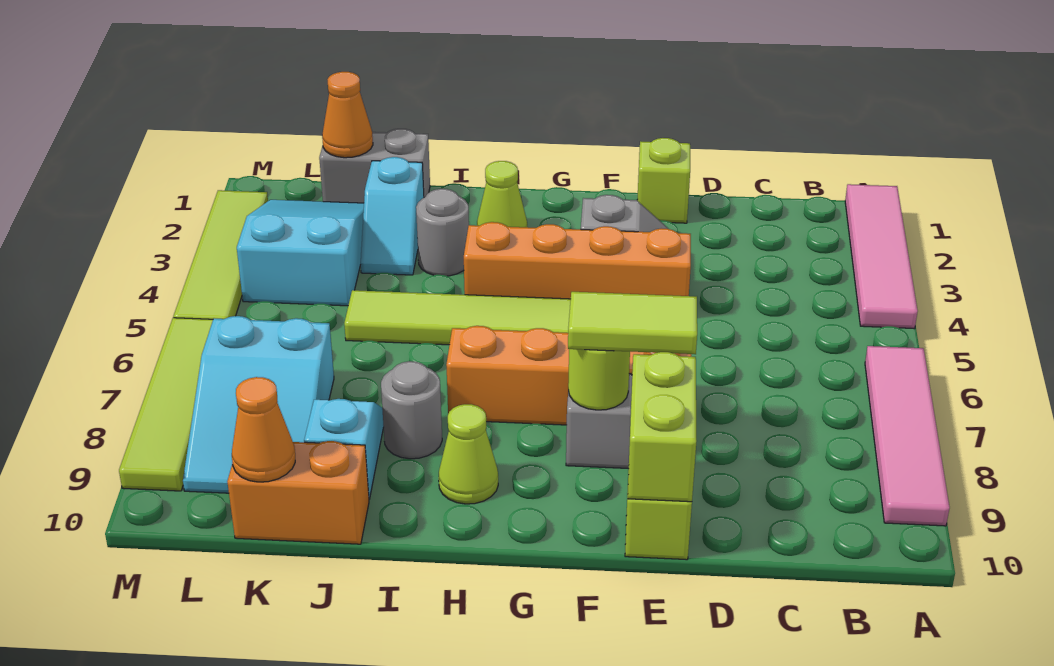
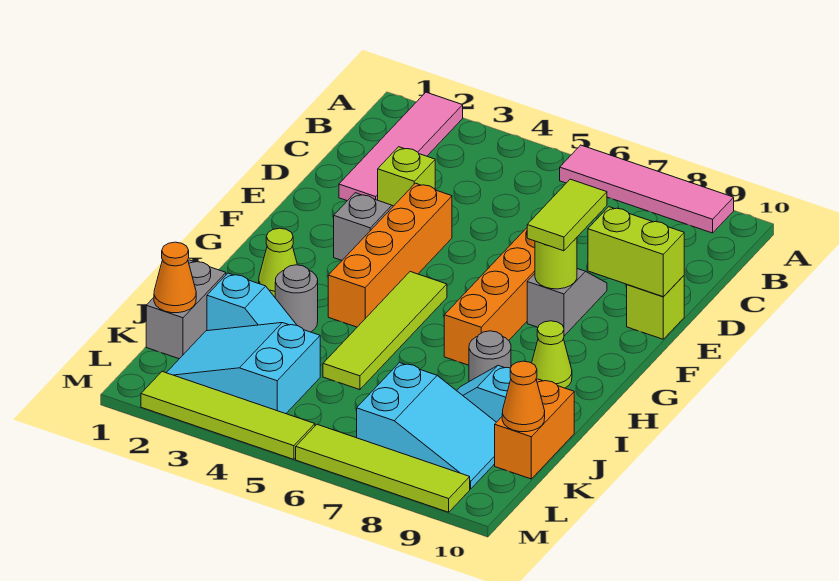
pink 1x4 tile [845,184,918,329] -> pink 1x4 tile turned to [339,92,463,201]
lime 1x1 brick [637,138,690,223] -> lime 1x1 brick moved to [378,147,435,206]

